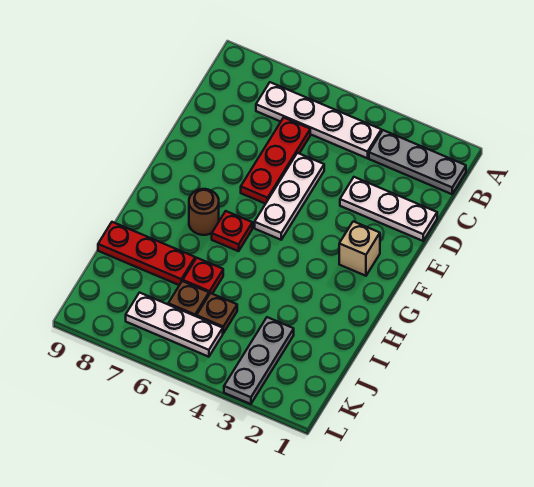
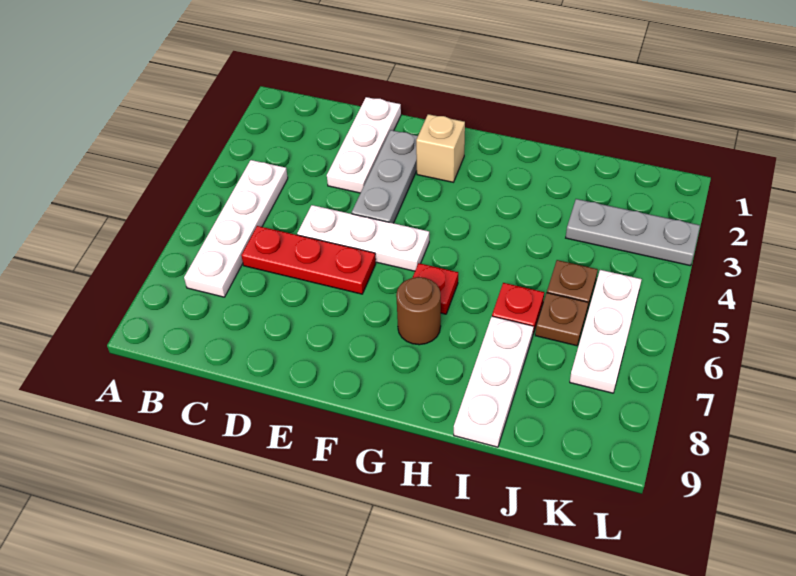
grey 1x3 plate [369,130,466,194] -> grey 1x3 plate moved to [351,130,418,223]
red 1x3 plate [98,222,195,285] -> white 1x3 plate [454,317,533,447]

